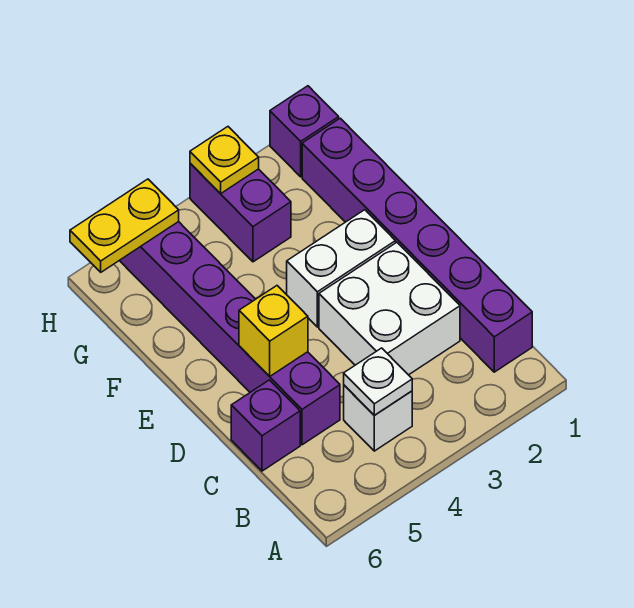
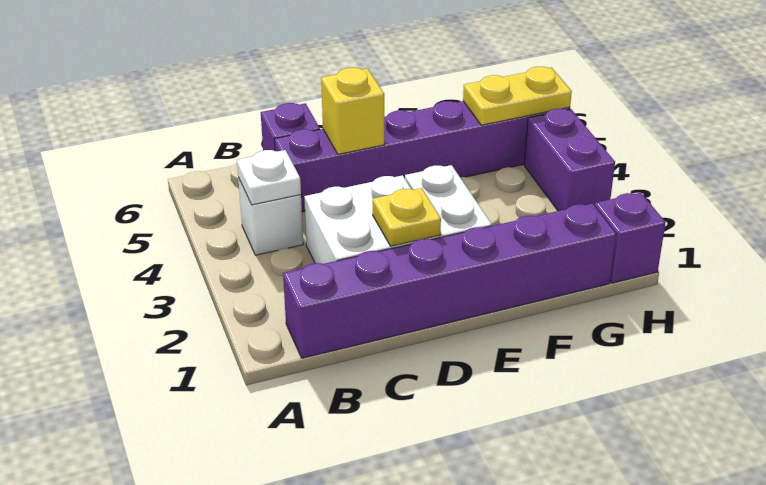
purple 1x2 brick [190,163,291,262] -> purple 1x2 brick turned to [524,109,615,211]
yellow 1x1 plate [190,127,259,194] -> yellow 1x1 plate moved to [373,188,441,246]
yellow 1x2 plate [70,179,179,272] -> yellow 1x2 plate turned to [463,67,572,125]

